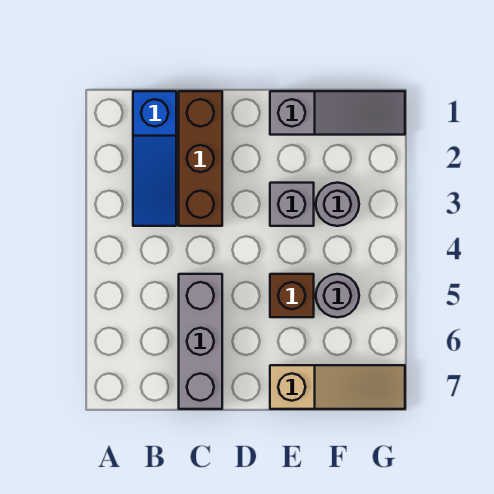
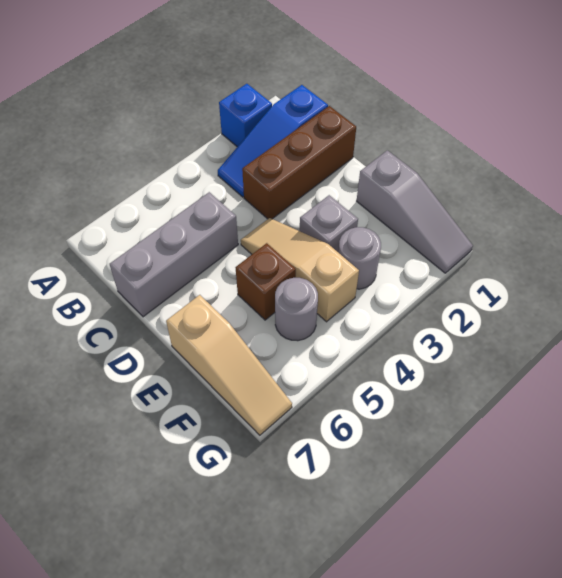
none -> blue 1x1 brick [219,84,272,147]
none -> tan 1x3 slope [241,218,359,322]

